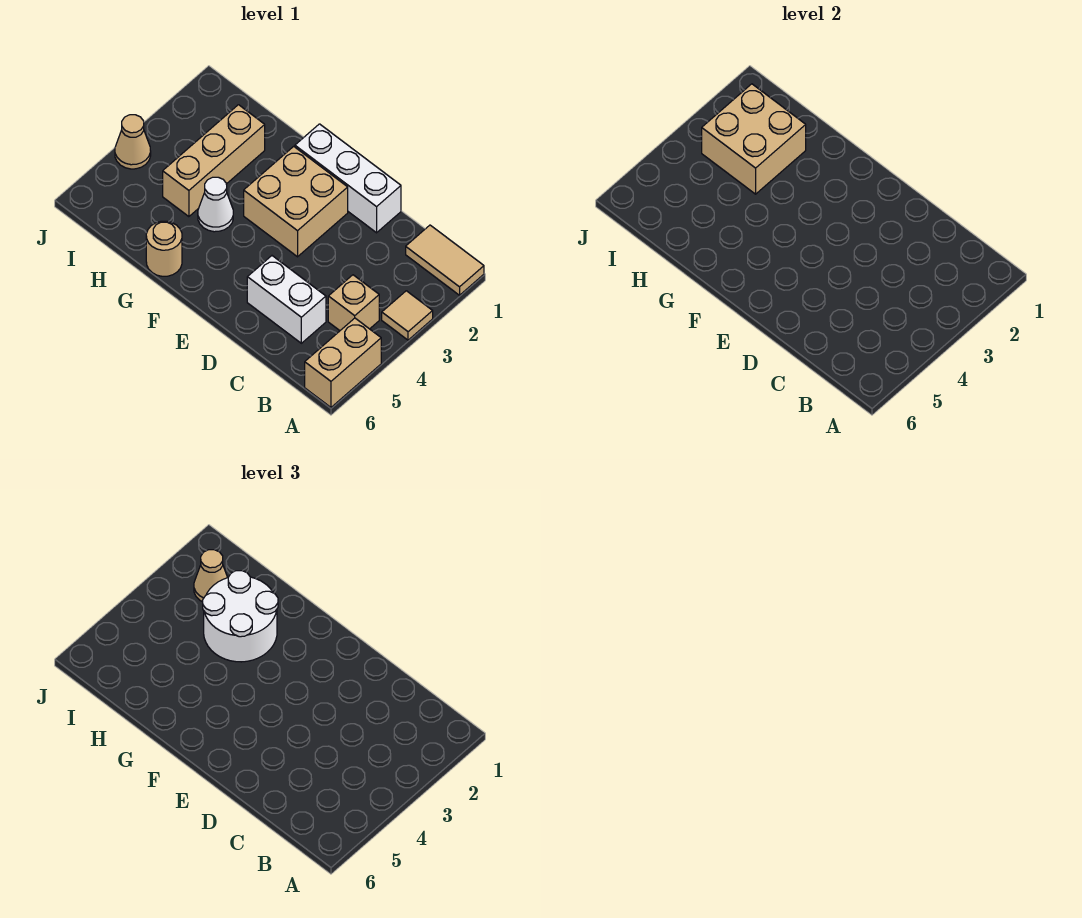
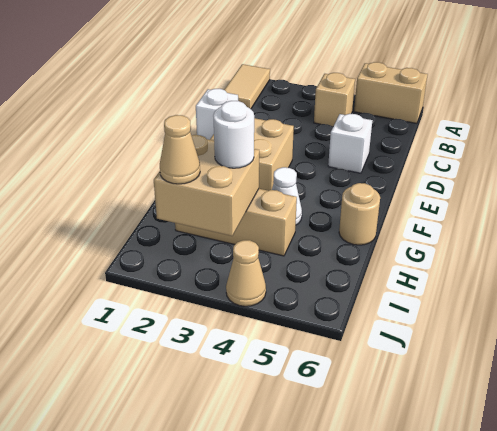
tan 1x1 tile [382,291,433,340] -> none
white 1x2 brick [247,256,326,343] -> white 1x1 brick [328,114,372,173]
white 1x3 brick [295,124,401,233] -> white 1x1 brick [196,89,238,140]
white 2x2 round brick [203,571,278,662] -> white 1x1 round brick [213,101,254,168]

